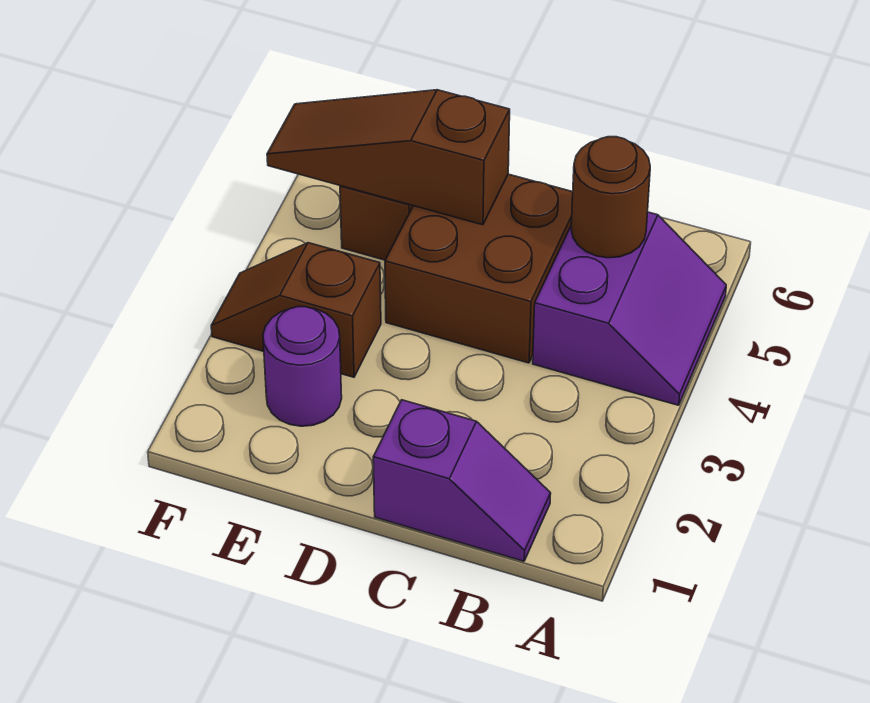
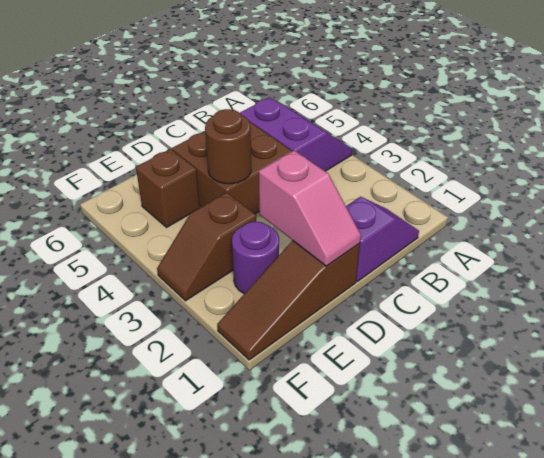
brown 1x1 round brick [571,137,650,258] -> brown 1x1 round brick moved to [205,109,251,184]
none -> pink 1x2 slope [259,150,361,266]
brown 1x3 slope [267,90,510,225] -> brown 1x3 slope moved to [217,241,360,360]

